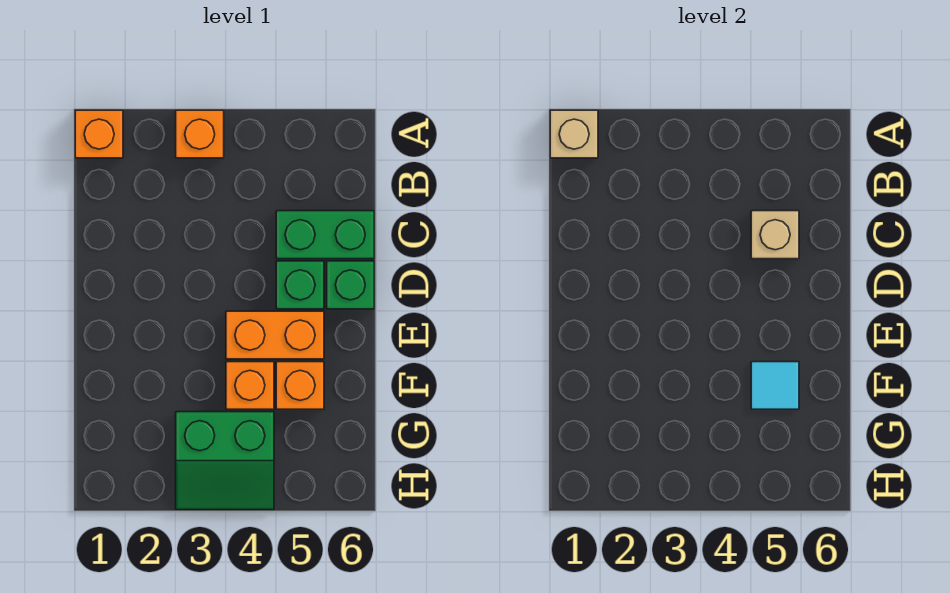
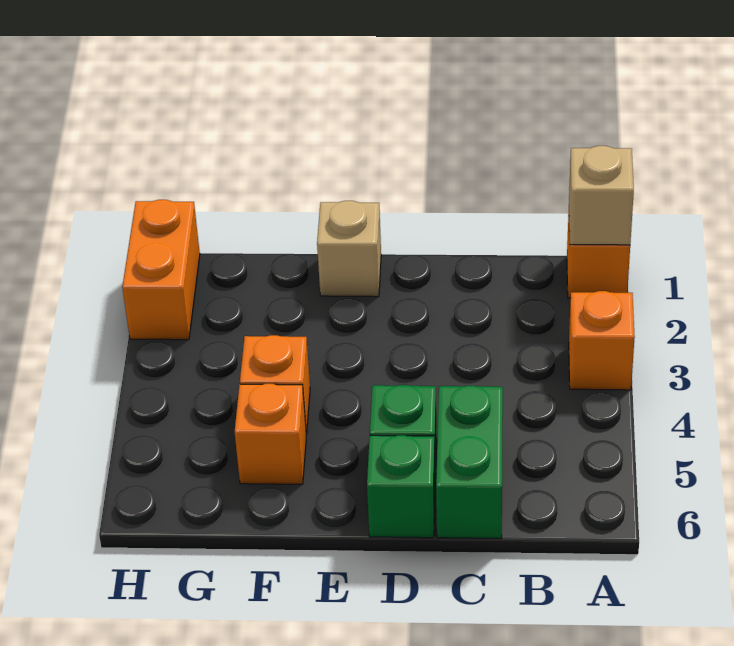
tan 1x1 brick [751,211,799,259] -> tan 1x1 brick moved to [317,201,381,297]
orange 1x2 brick [226,311,324,359] -> orange 1x2 brick moved to [122,200,200,340]
cyan 1x1 tile [751,362,799,409] -> none
green 2x2 slope [176,412,274,510] -> none

